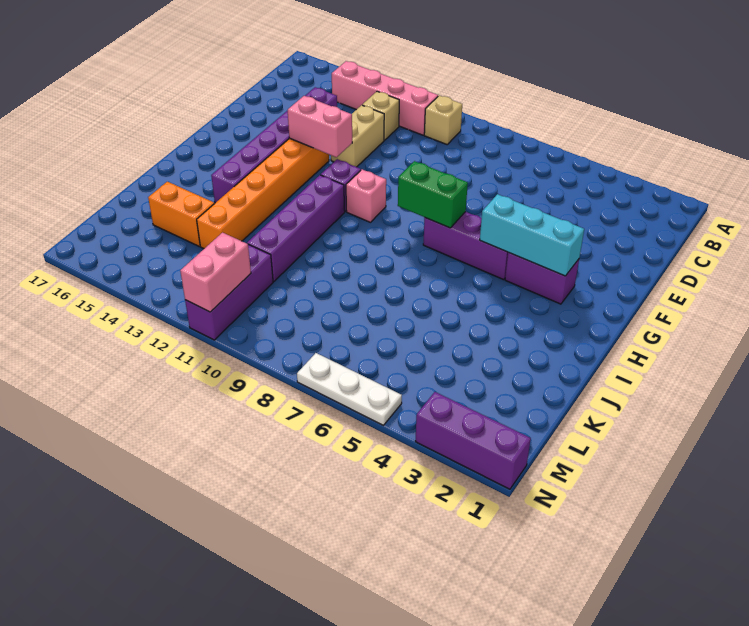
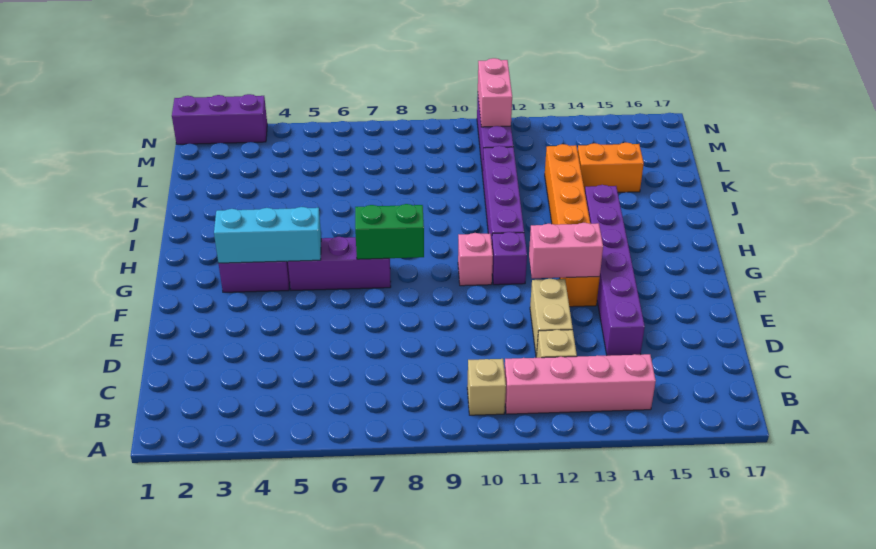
white 1x3 plate [297,353,402,425] -> none

